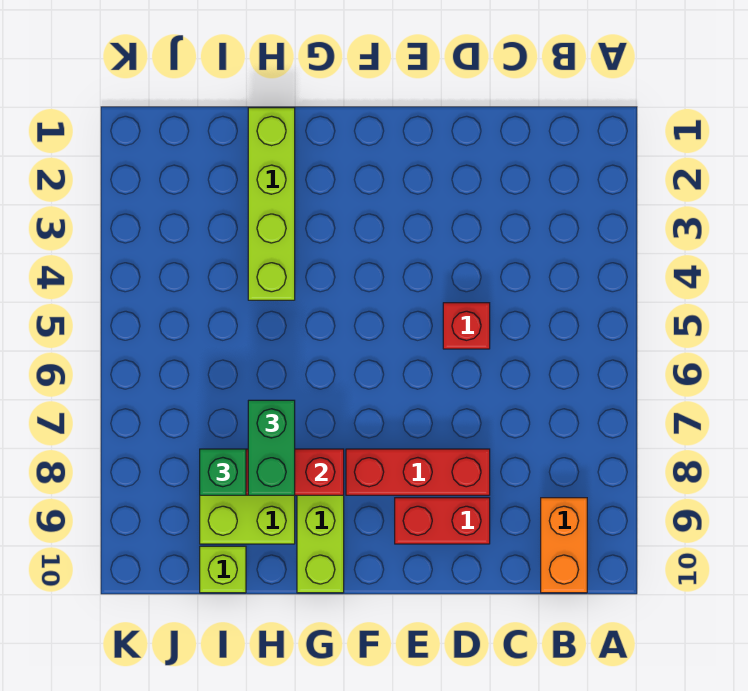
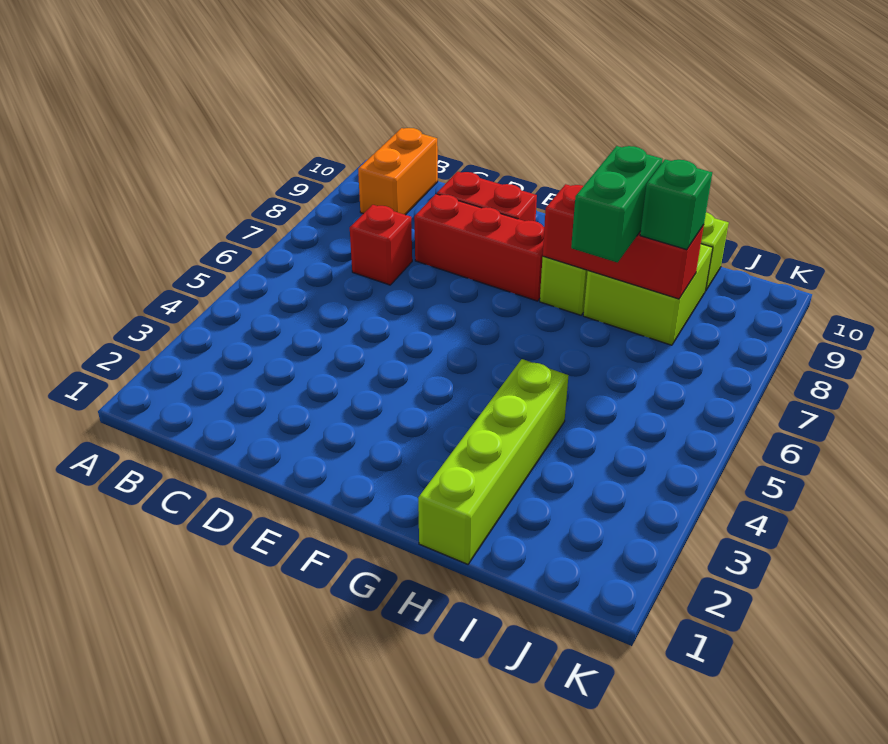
red 1x1 brick [443,303,490,349] -> red 1x1 brick moved to [350,205,412,285]

